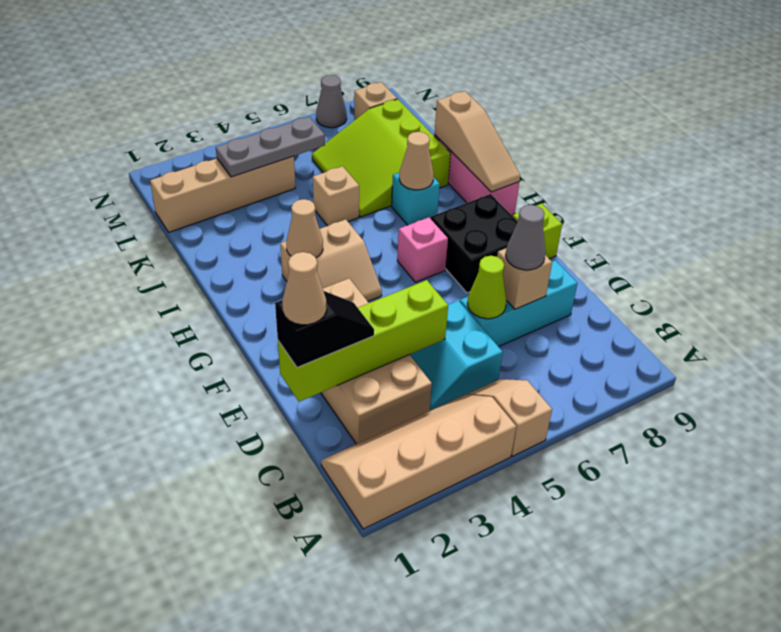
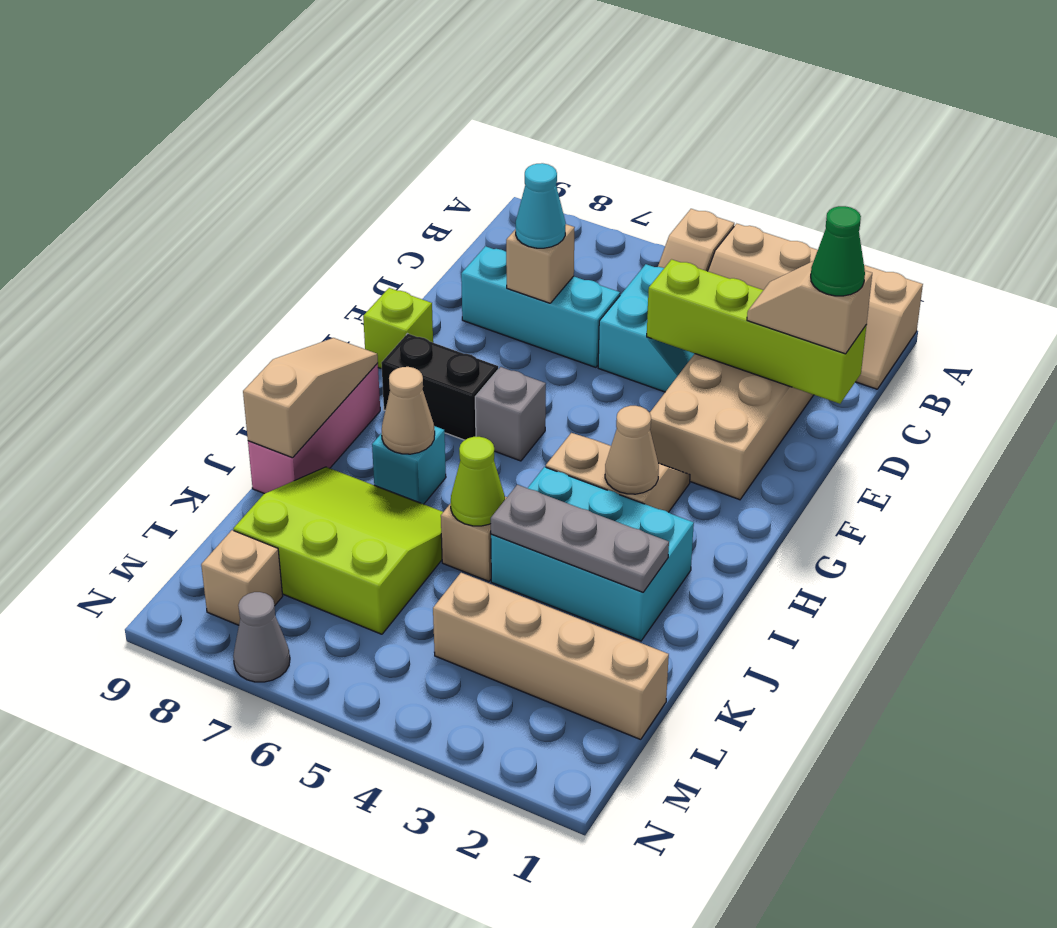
black 1x2 slope [275,291,374,368] -> tan 1x2 slope [747,261,872,354]
tan 1x1 cone [282,252,327,325] -> green 1x1 cone [811,206,865,296]
lime 1x1 cone [468,256,507,319] -> lime 1x1 cone moved to [451,437,505,526]
grey 1x1 cone [506,205,546,270] -> cyan 1x1 cone [516,163,566,248]
black 2x2 brick [430,194,518,293] -> black 1x2 brick [381,334,498,440]
pink 1x1 brick [397,217,448,282] -> grey 1x1 brick [475,367,546,461]
none -> cyan 2x3 brick [491,467,694,641]
lime 3x3 slope [312,99,451,217] -> lime 3x3 slope turned to [233,467,443,634]
grey 1x3 plate [216,117,325,177] -> grey 1x3 plate moved to [491,485,669,592]

